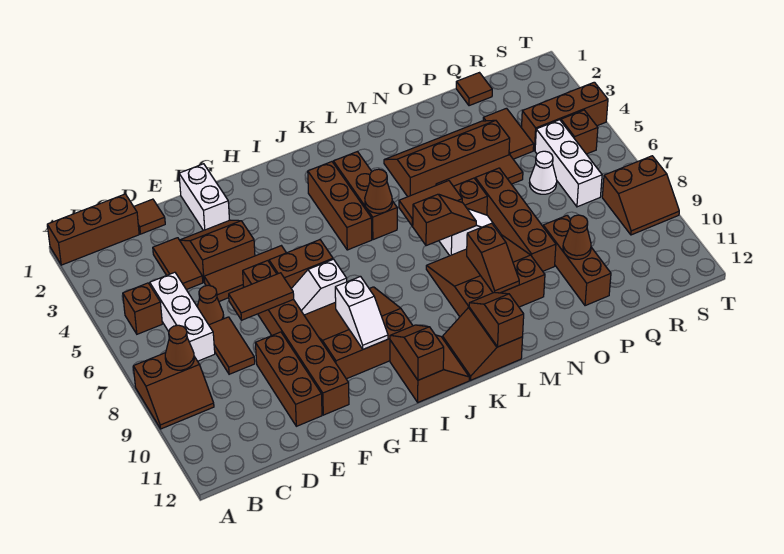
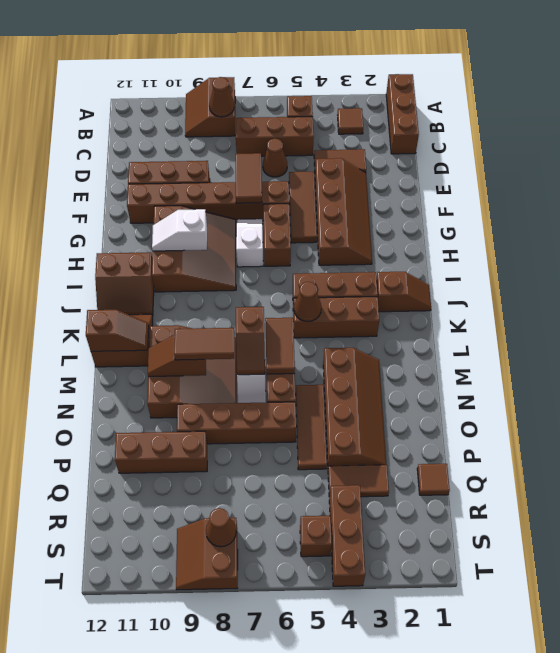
white 1x3 brick [150,272,215,361] -> brown 1x3 brick [236,117,314,156]
brown 1x1 tile [134,199,165,234] -> brown 1x1 tile moved to [338,108,363,134]
brown 1x2 tile [209,317,255,374] -> brown 1x2 tile moved to [174,328,234,360]
brown 2x2 slope [180,220,255,282] -> brown 2x4 slope [315,158,372,265]
white 1x2 brick [179,164,229,231] -> none
brown 1x2 slope [390,325,444,380] -> brown 1x2 slope moved to [376,272,431,312]
brown 1x1 cone [563,215,591,259] -> brown 1x1 cone moved to [206,508,236,547]
white 1x1 cone [529,151,557,194] -> none
white 1x3 brick [535,120,602,207] -> none

